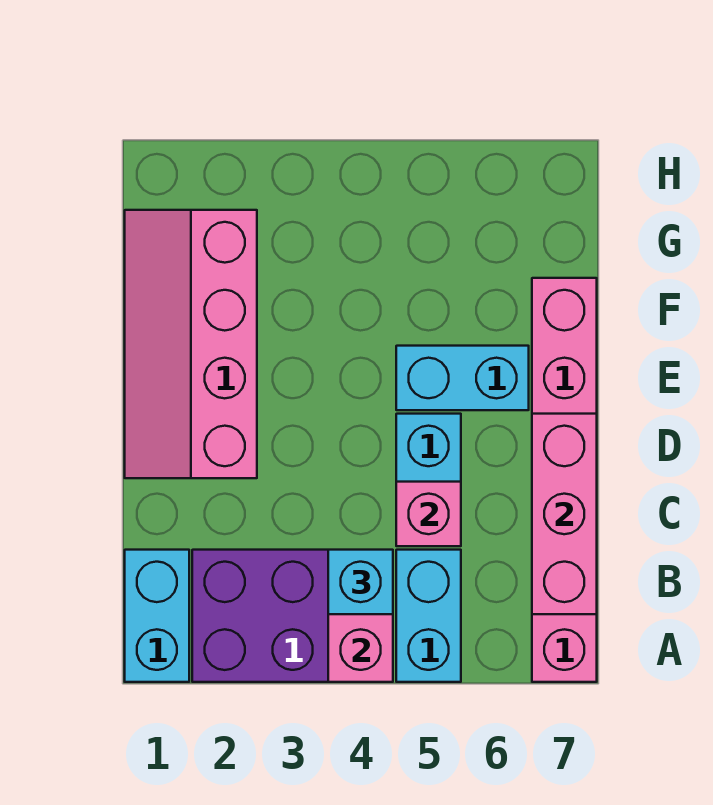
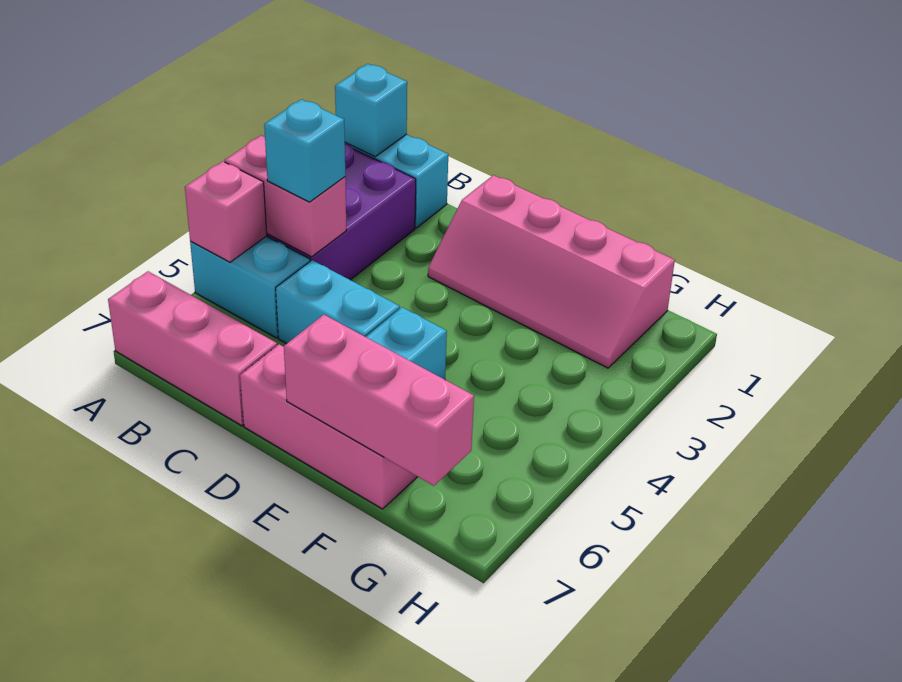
none -> cyan 1x1 brick [335,64,407,157]
pink 1x3 brick [532,414,597,614] -> pink 1x3 brick moved to [284,315,474,486]
pink 1x1 brick [396,482,461,546] -> pink 1x1 brick moved to [185,161,267,262]
pink 2x4 slope [125,210,257,478] -> pink 2x4 slope turned to [428,175,675,368]

